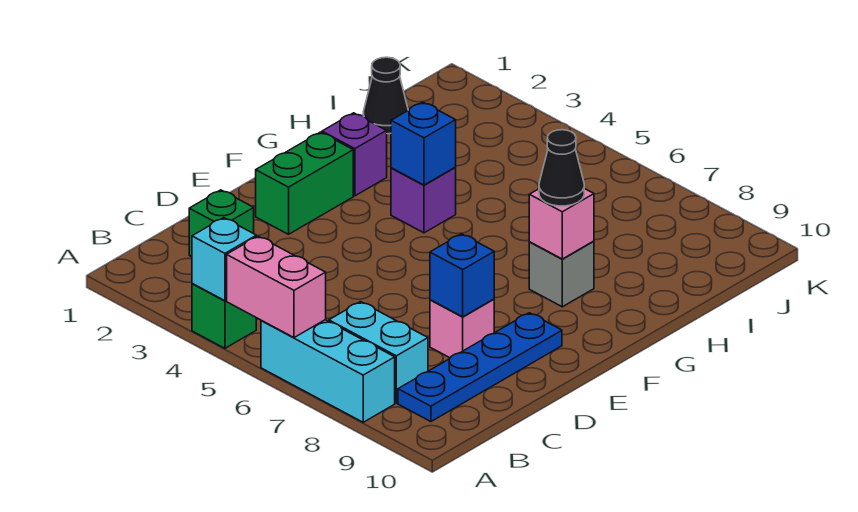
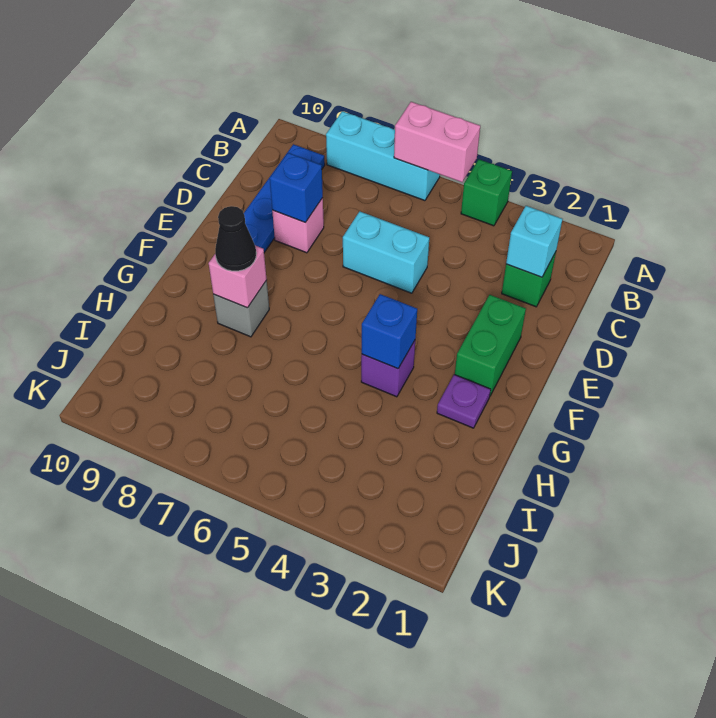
cyan 1x1 brick [192,218,256,301] -> cyan 1x1 brick moved to [506,206,562,277]
cyan 1x2 brick [329,302,428,403] -> cyan 1x2 brick moved to [343,211,429,293]
purple 1x1 brick [322,113,387,196] -> purple 1x1 plate [437,374,491,428]
black 1x1 cone [363,57,408,134] -> none

